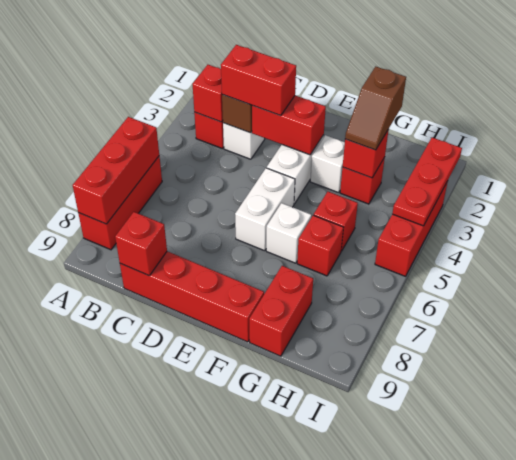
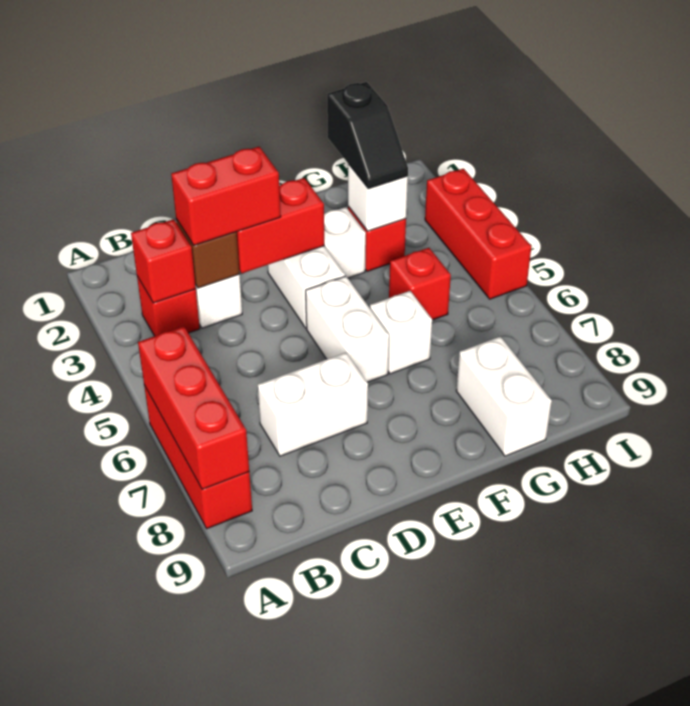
none -> white 1x2 brick [258,353,368,456]
red 1x4 brick [120,251,264,342] -> none
red 1x1 brick [115,212,167,276] -> none
brown 1x2 slope [345,67,406,150] -> black 1x2 slope [327,82,408,189]
red 1x1 brick [343,129,389,178] -> white 1x1 brick [348,164,408,231]
red 1x1 brick [297,215,343,276] -> none
red 1x2 brick [249,266,313,356] -> white 1x2 brick [456,337,552,456]
red 1x3 plate [392,138,462,226] -> none

